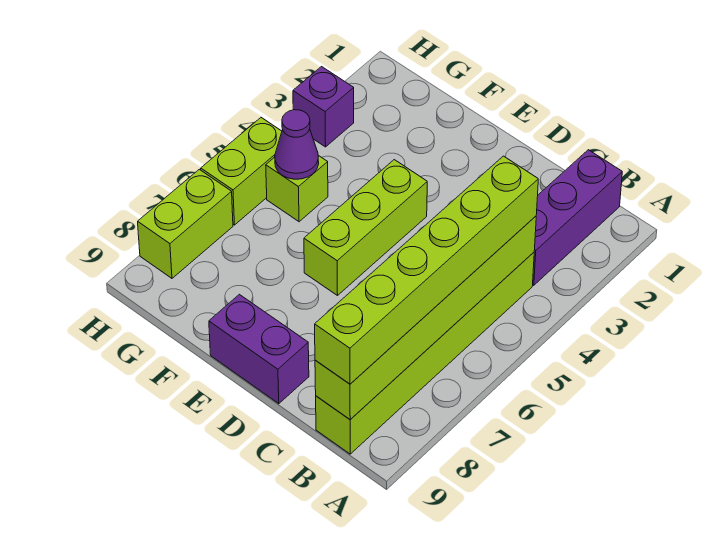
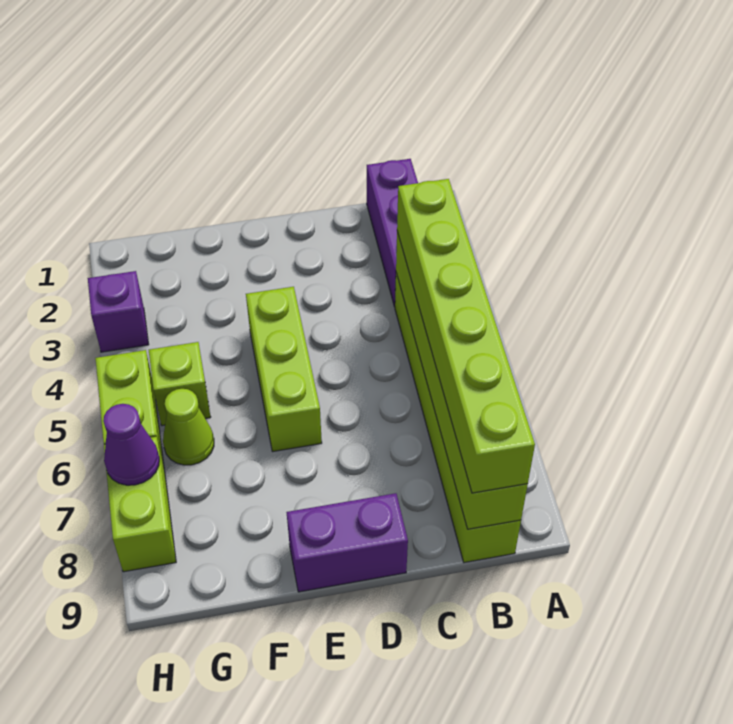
purple 1x1 cone [275,110,319,179] -> purple 1x1 cone moved to [103,404,159,485]
none -> lime 1x1 cone [163,389,214,465]

